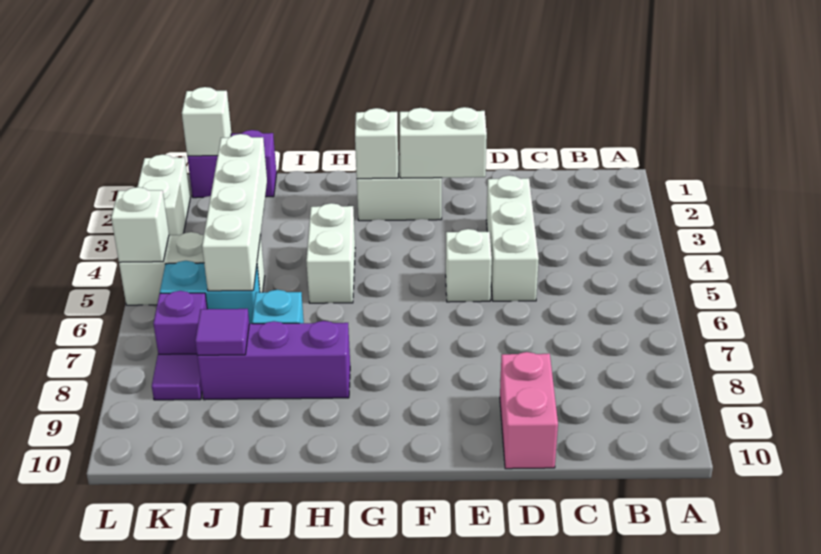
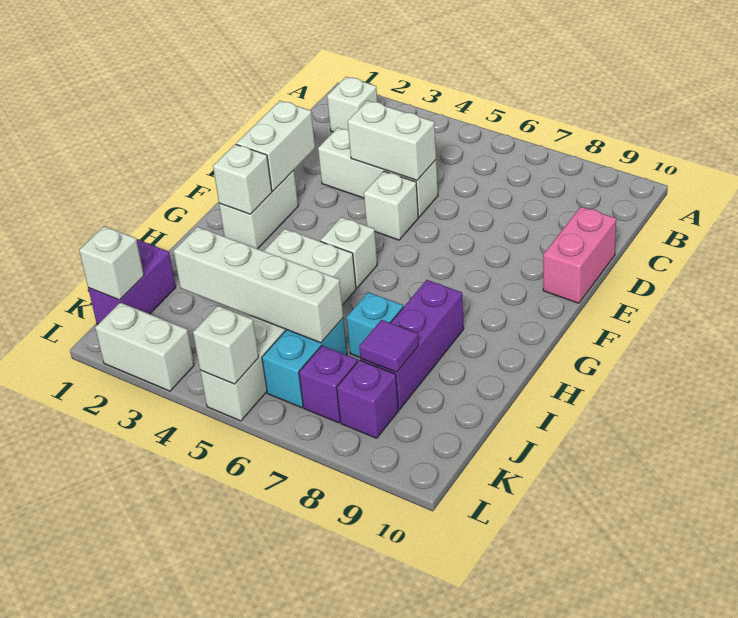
none -> white 1x1 brick [327,77,377,132]
none -> white 1x2 brick [347,101,436,180]
pink 1x2 brick [500,352,558,469] -> pink 1x2 brick turned to [543,207,616,303]
none -> white 1x1 brick [320,217,377,288]
purple 1x1 tile [152,354,202,400] -> purple 1x1 brick [337,360,399,438]

